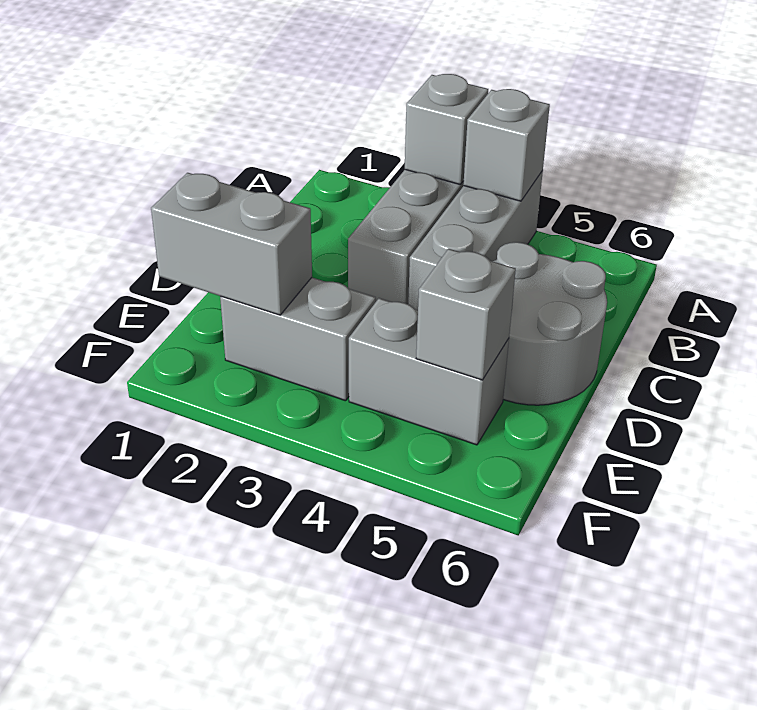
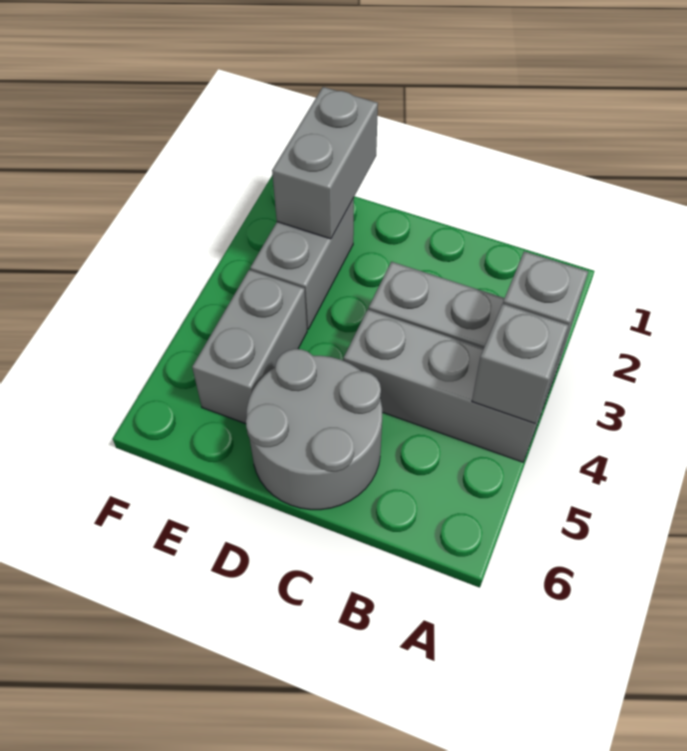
grey 1x1 brick [416,249,516,380] -> none

